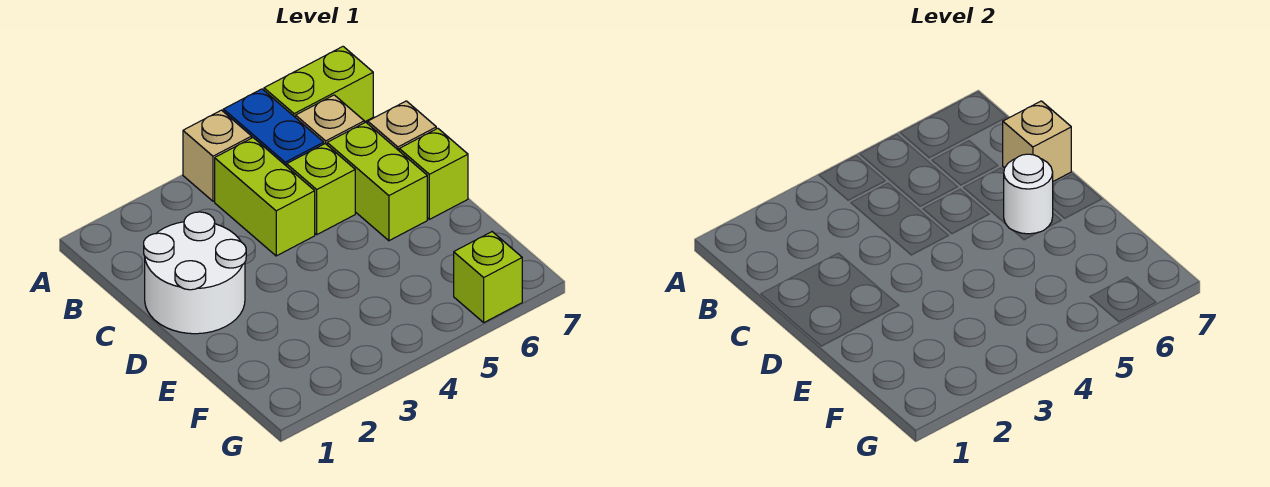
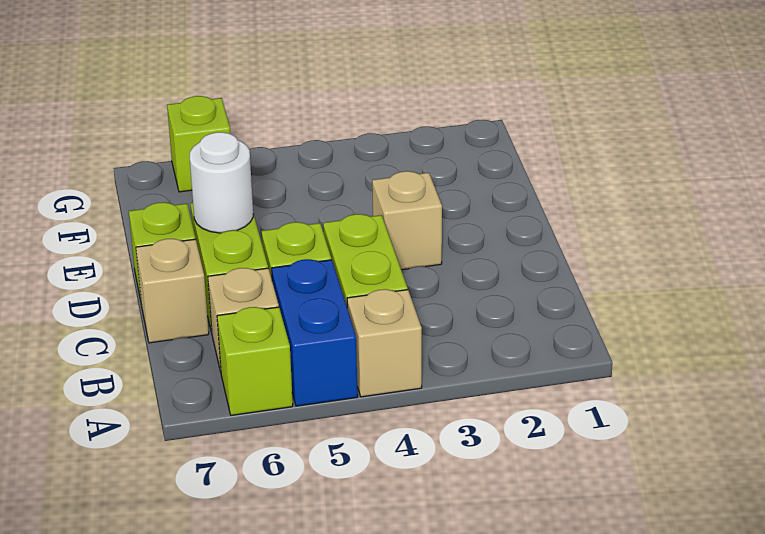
lime 1x2 brick [264,47,373,122] -> lime 1x1 brick [217,307,293,415]
white 2x2 round brick [144,212,246,334] -> none
tan 1x1 brick [1003,101,1071,181] -> tan 1x1 brick moved to [372,171,442,270]

